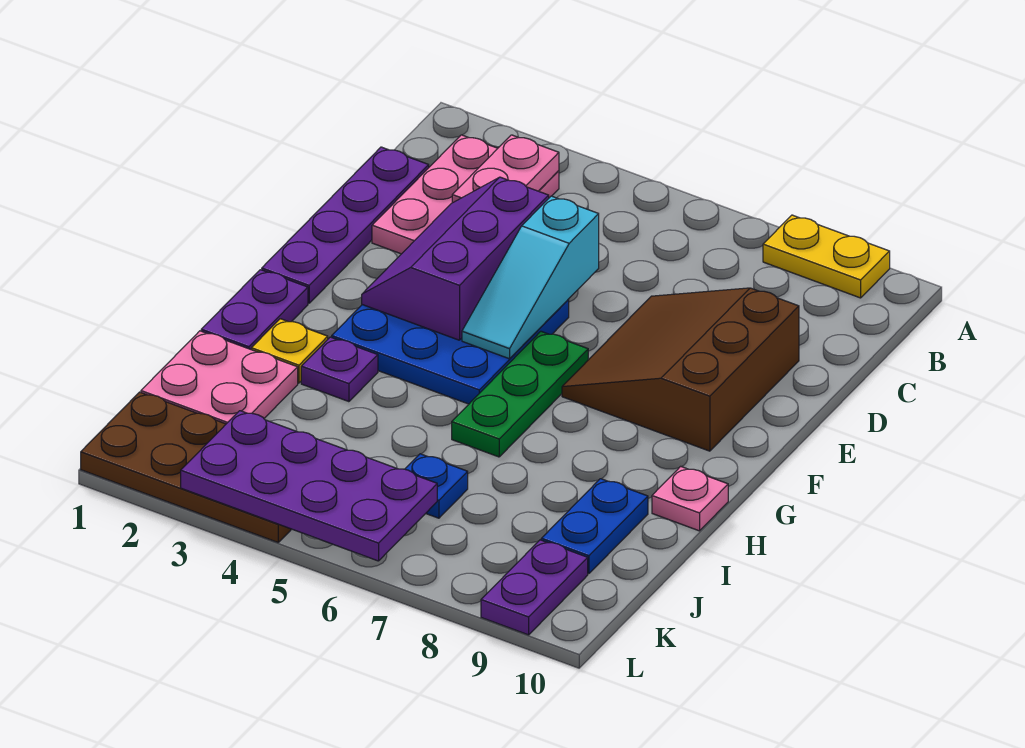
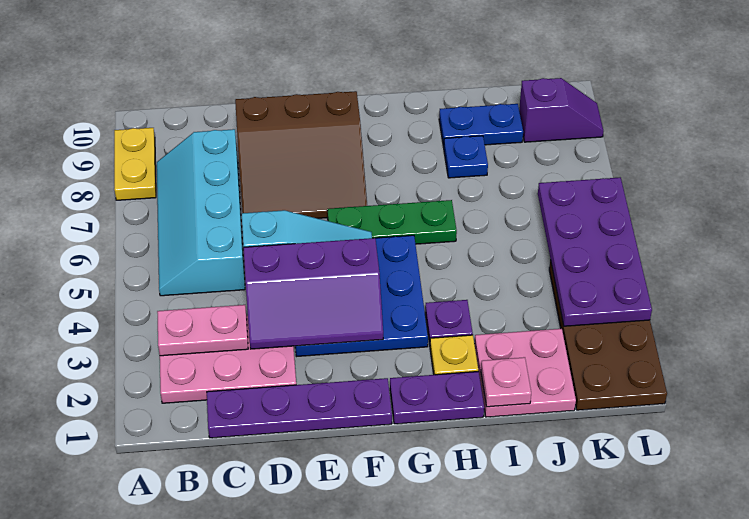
none -> cyan 2x4 slope [157,129,245,296]
pink 1x1 plate [652,466,728,531] -> pink 1x1 plate moved to [481,357,531,407]
blue 1x1 plate [405,454,468,518] -> blue 1x1 plate moved to [444,136,488,178]
purple 1x2 plate [481,540,588,635] -> purple 1x2 slope [519,78,604,142]

